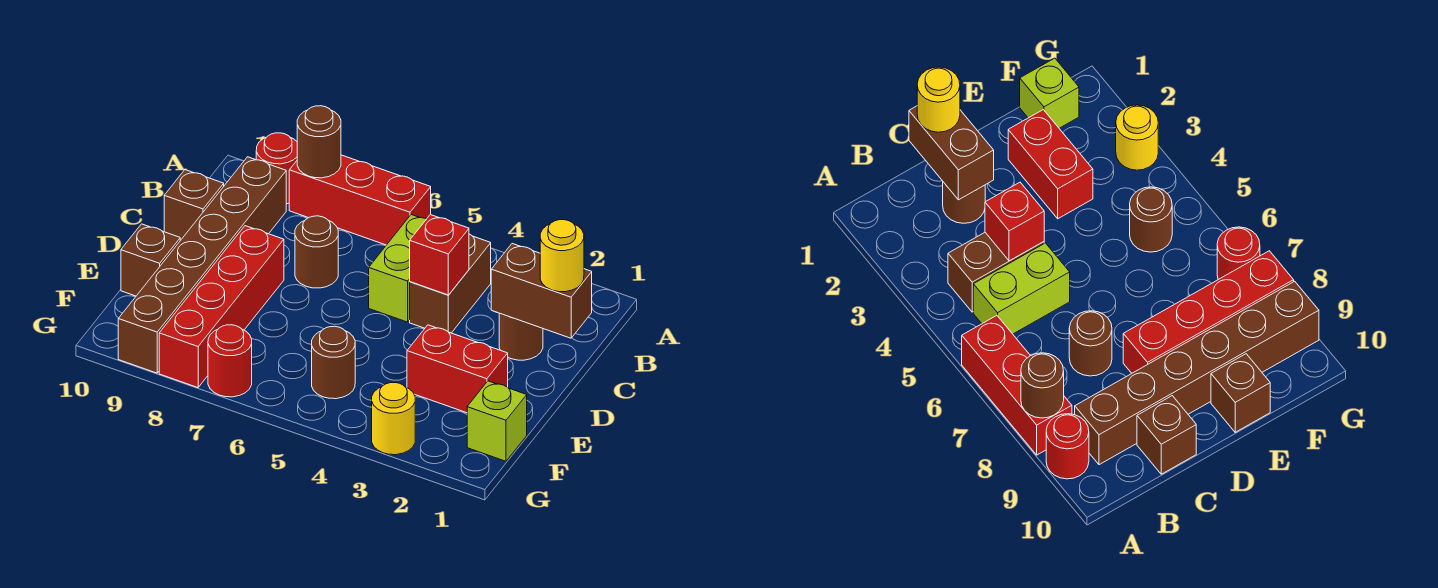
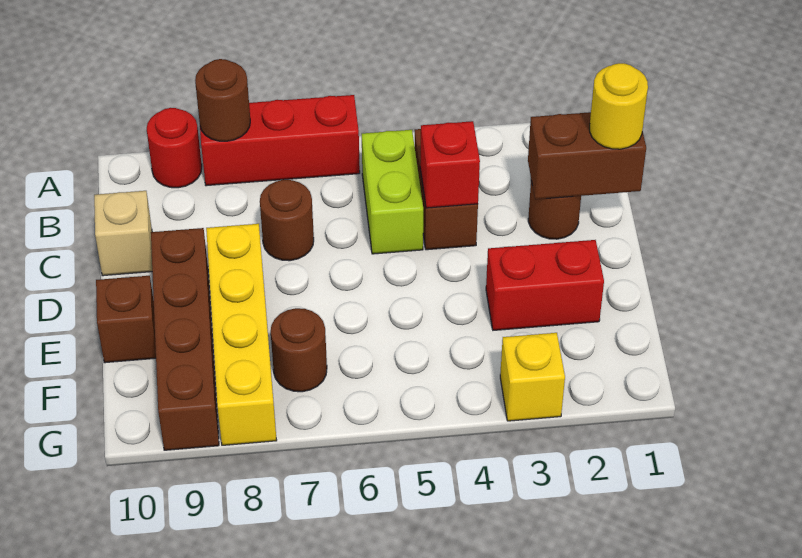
brown 1x6 brick [118,157,286,373] -> brown 1x4 brick [151,228,219,450]
brown 1x1 brick [164,170,224,241] -> tan 1x1 brick [94,191,152,276]
red 1x4 brick [159,226,284,388] -> yellow 1x4 brick [206,224,277,445]
lime 1x1 brick [467,381,527,461] -> none
brown 1x1 round brick [312,326,355,399] -> brown 1x1 round brick moved to [271,308,327,392]
yellow 1x1 round brick [372,383,415,455] -> yellow 1x1 brick [500,333,565,421]
red 1x1 round brick [208,325,252,397] -> none

